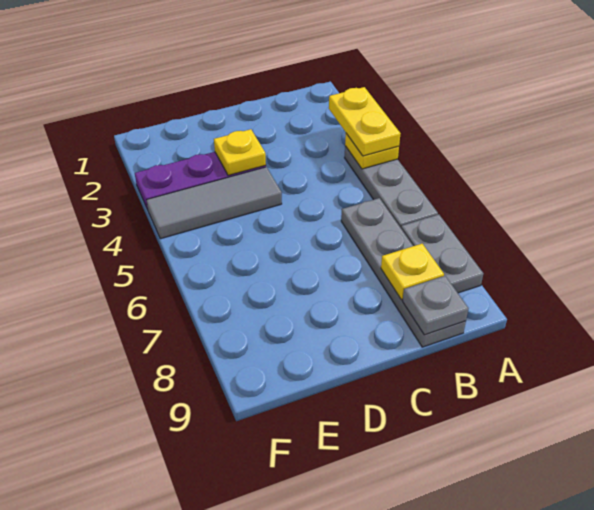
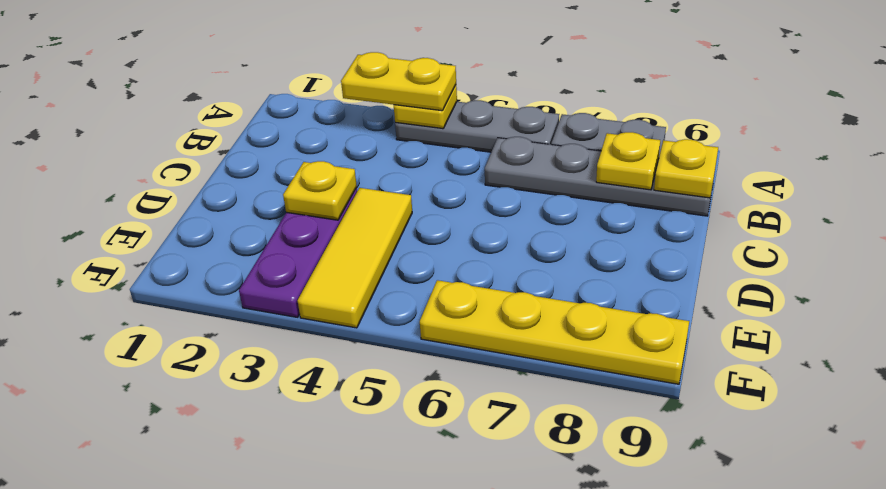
grey 1x1 plate [402,276,469,335] -> yellow 1x1 plate [654,139,718,198]
grey 1x3 tile [147,167,282,239] -> yellow 1x3 tile [298,188,412,328]
none -> yellow 1x4 plate [420,280,689,384]

